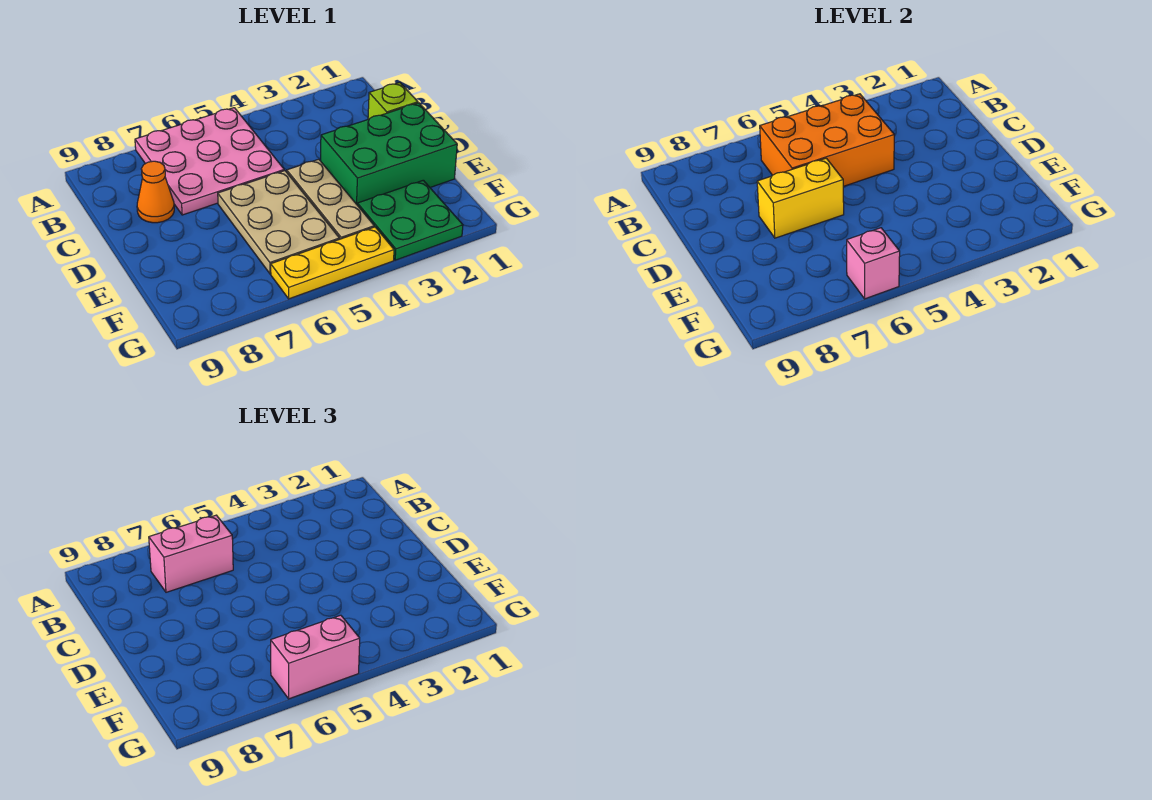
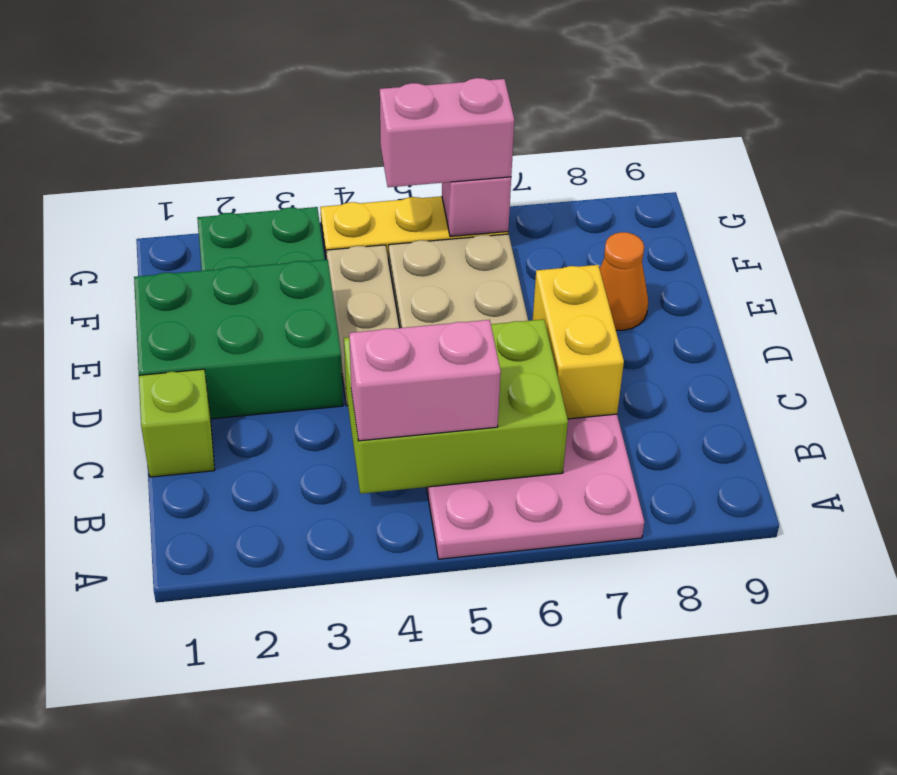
orange 2x3 brick [760,94,894,186] -> lime 2x3 brick [344,319,568,494]
pink 1x2 brick [149,515,233,592] -> pink 1x2 brick moved to [349,320,501,441]
orange 1x1 cone [137,161,174,223] -> orange 1x1 cone moved to [600,232,648,330]
yellow 1x2 brick [757,158,844,238] -> yellow 1x2 brick turned to [533,265,624,419]

